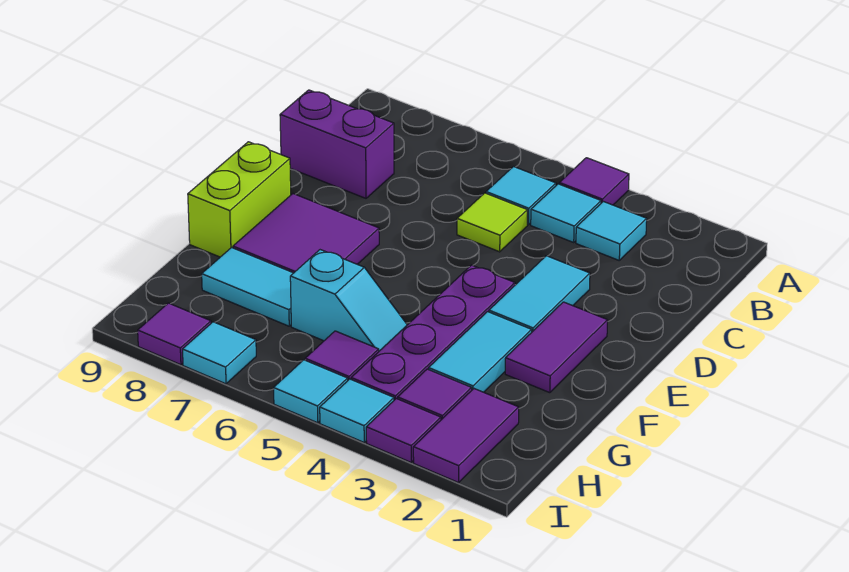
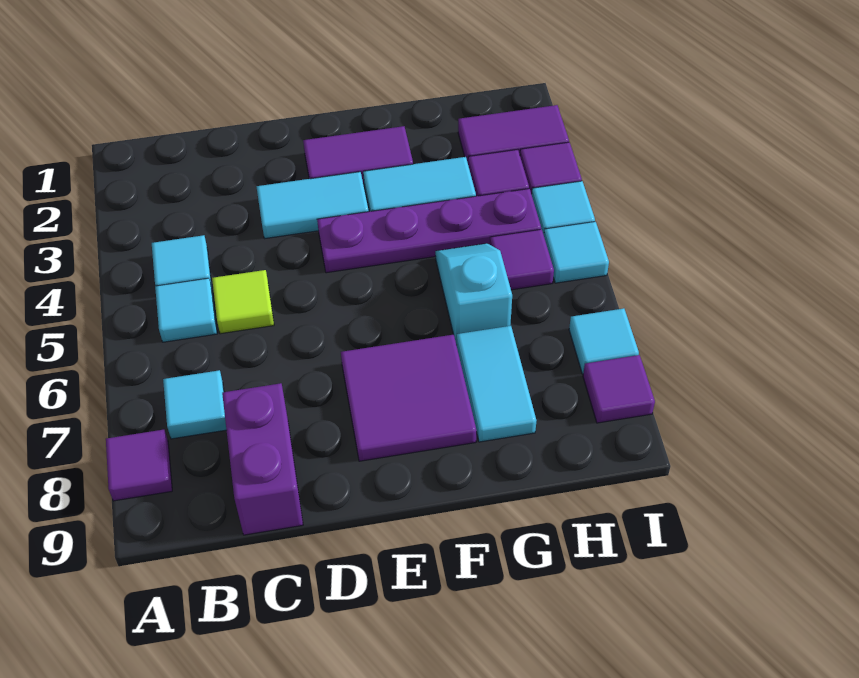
purple 1x1 tile [559,158,629,205] -> purple 1x1 tile moved to [106,430,172,501]
cyan 1x1 tile [576,201,647,260] -> cyan 1x1 tile moved to [163,370,226,439]
lime 1x2 brick [188,142,291,257] -> none

